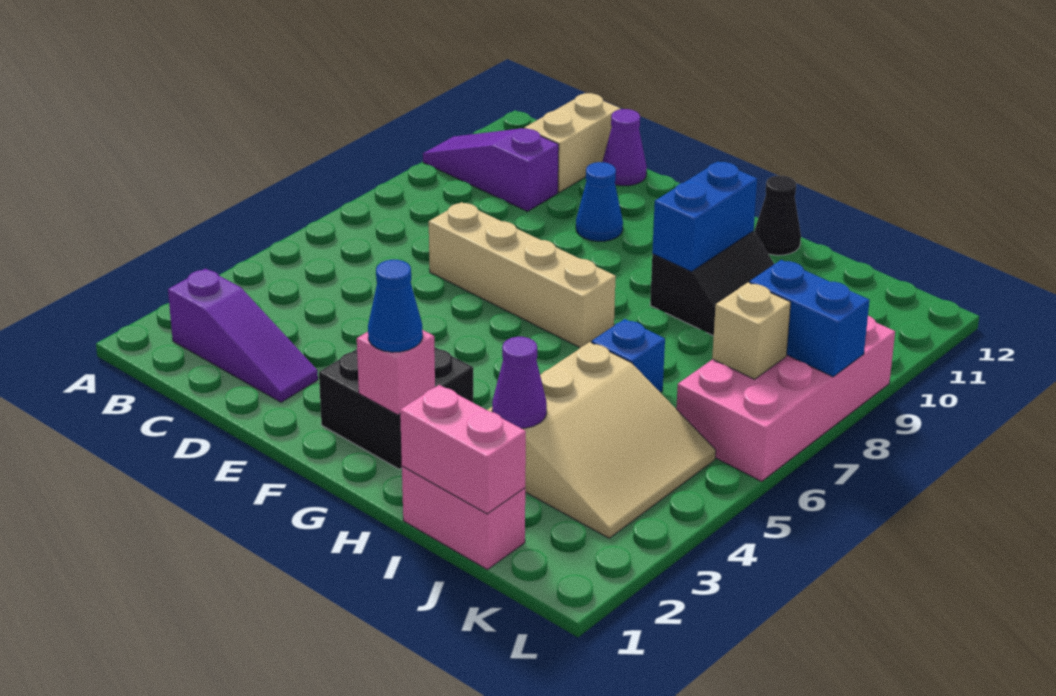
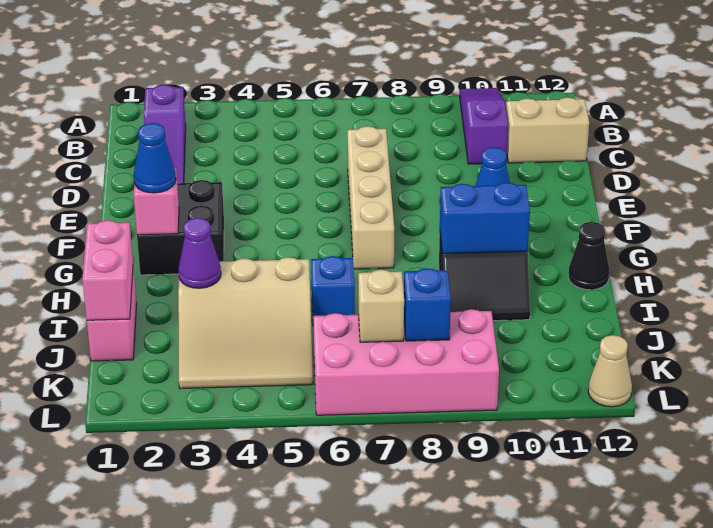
purple 1x1 cone [602,109,647,186] -> none
blue 1x2 brick [750,260,869,377] -> blue 1x1 brick [404,268,451,341]
none -> tan 1x1 cone [588,335,632,407]

